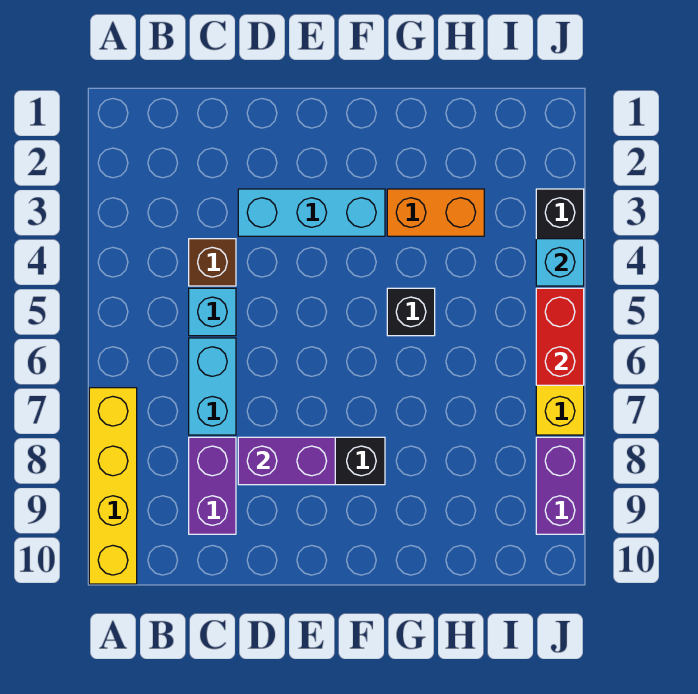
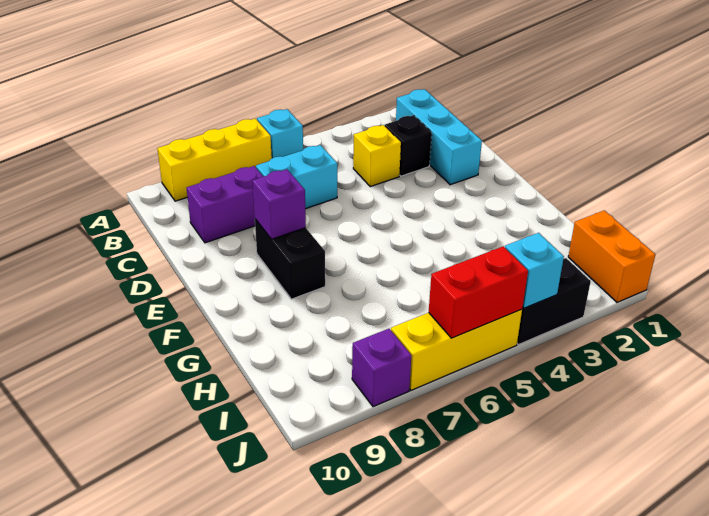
yellow 1x4 brick [89,388,137,584] -> yellow 1x3 brick [157,119,272,201]
brown 1x1 brick [189,239,236,286] -> yellow 1x1 brick [353,125,401,187]
cyan 1x1 brick [189,288,236,336] -> cyan 1x1 brick moved to [257,109,303,158]
cyan 1x3 brick [238,189,385,236] -> cyan 1x3 brick moved to [396,89,482,185]
purple 1x2 brick [238,437,335,485] -> purple 1x1 brick [252,169,306,239]
orange 1x2 brick [387,189,484,236] -> orange 1x2 brick moved to [568,210,655,302]
black 1x1 brick [387,288,435,336] -> black 1x1 brick moved to [385,115,432,176]
purple 1x2 brick [536,437,584,534] -> purple 1x1 brick [352,329,411,407]

